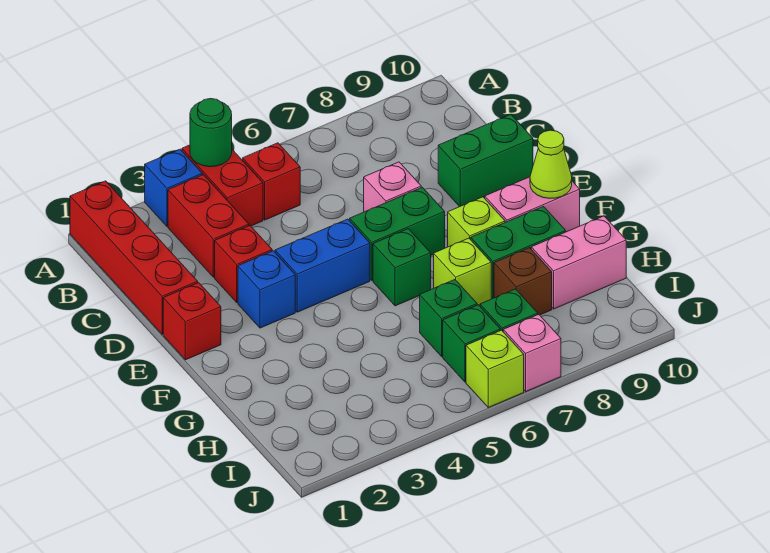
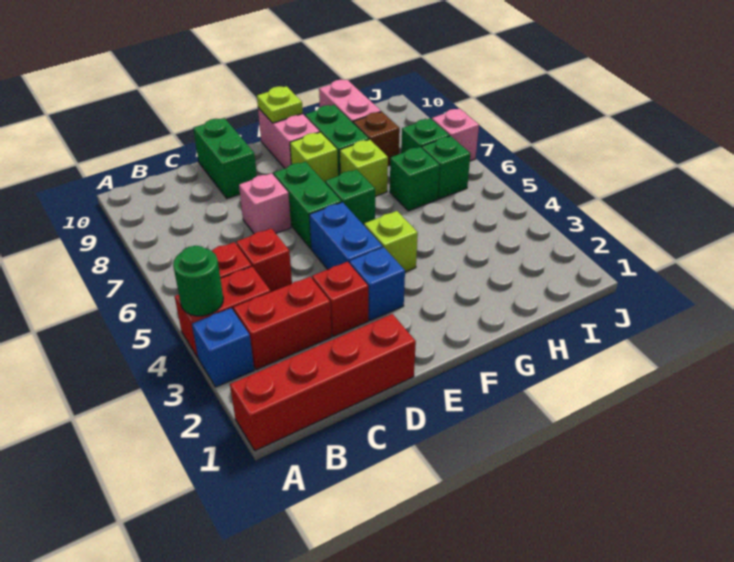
red 1x1 brick [163,283,221,360] -> red 1x1 brick moved to [236,228,292,292]
lime 1x1 cone [530,130,572,198] -> lime 1x1 plate [257,86,303,123]
lime 1x1 brick [466,330,524,407] -> lime 1x1 brick moved to [364,211,418,272]

